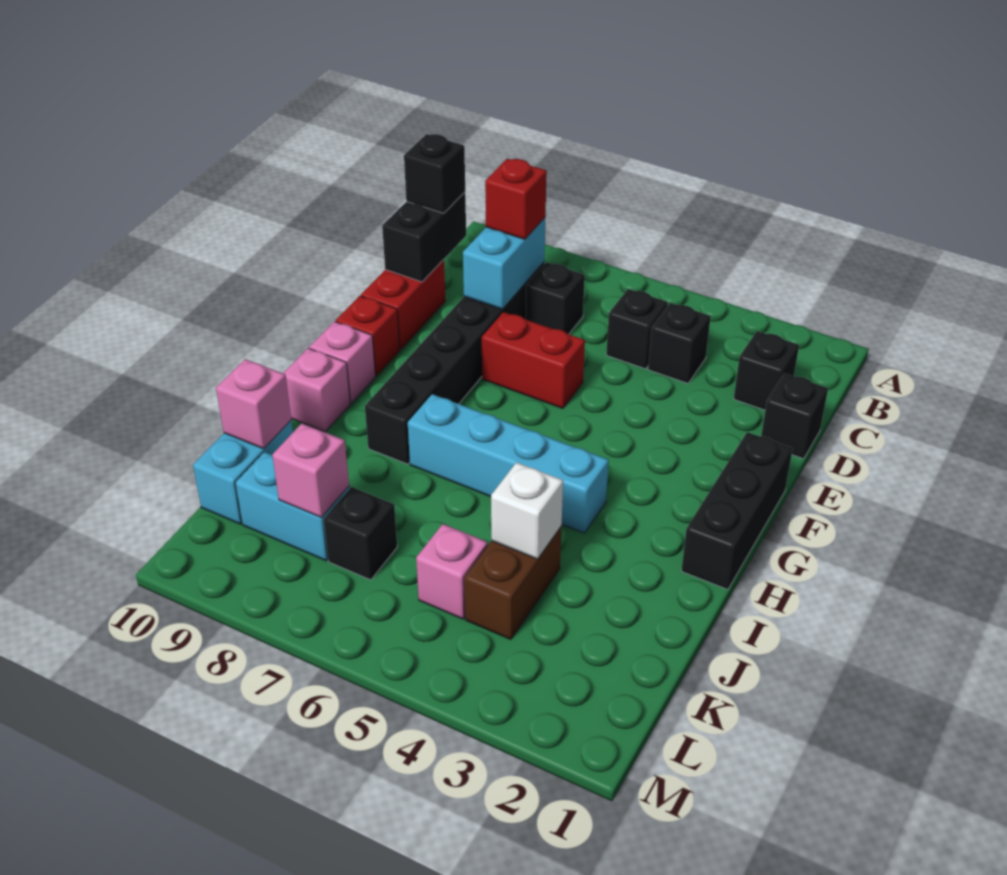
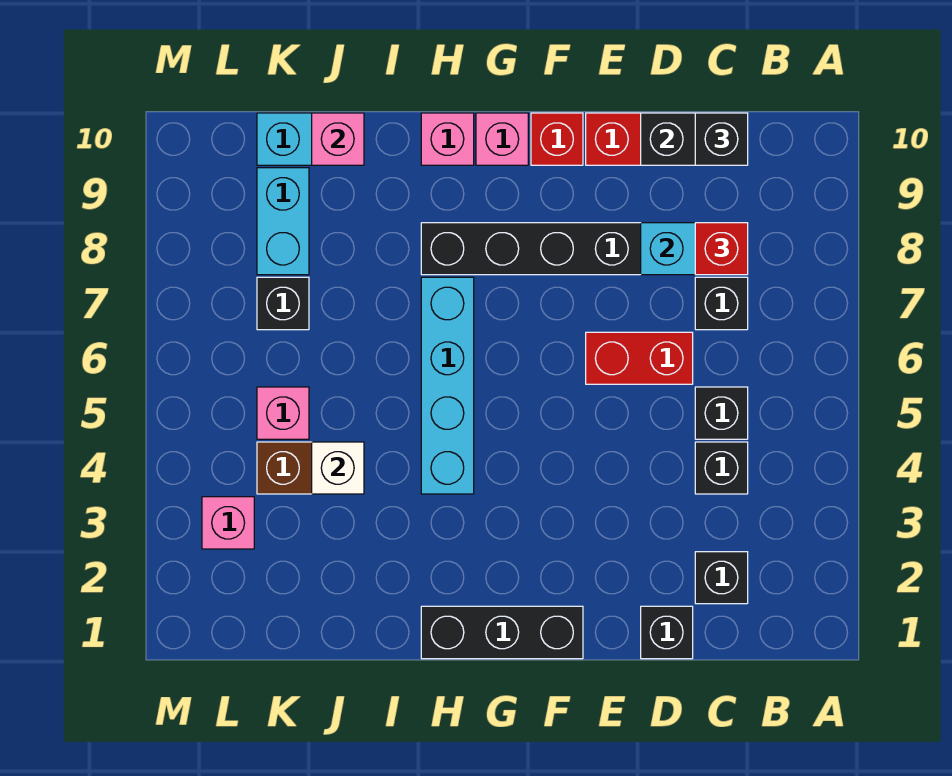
red 1x2 brick [482,312,585,409] -> red 1x2 brick turned to [586,332,693,384]
pink 1x1 brick [272,423,349,517] -> pink 1x1 brick moved to [202,497,254,549]

